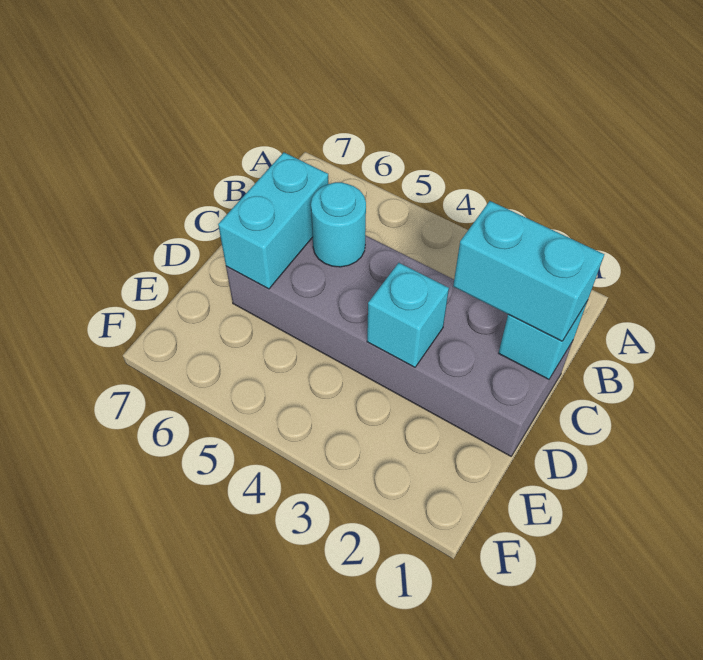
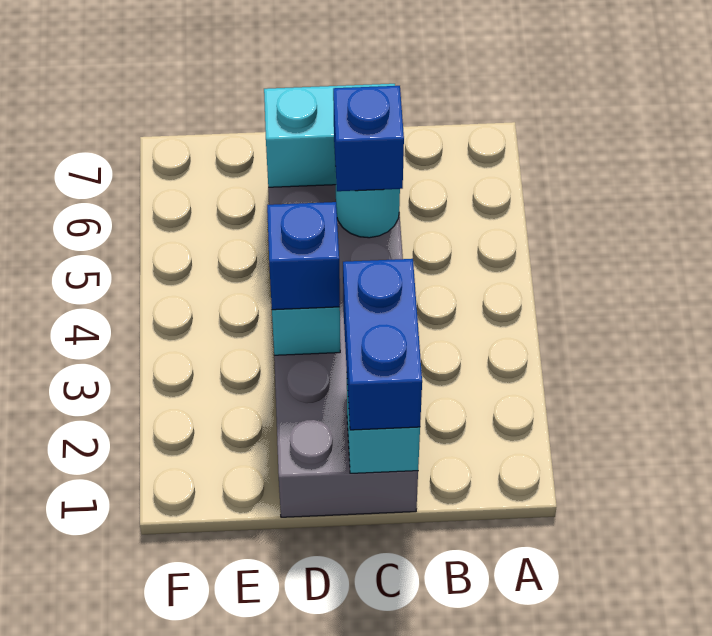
cyan 1x2 brick [453,201,604,341] -> blue 1x2 brick [343,259,422,430]
none -> blue 1x1 brick [333,86,404,191]
none -> blue 1x1 brick [267,202,340,310]

